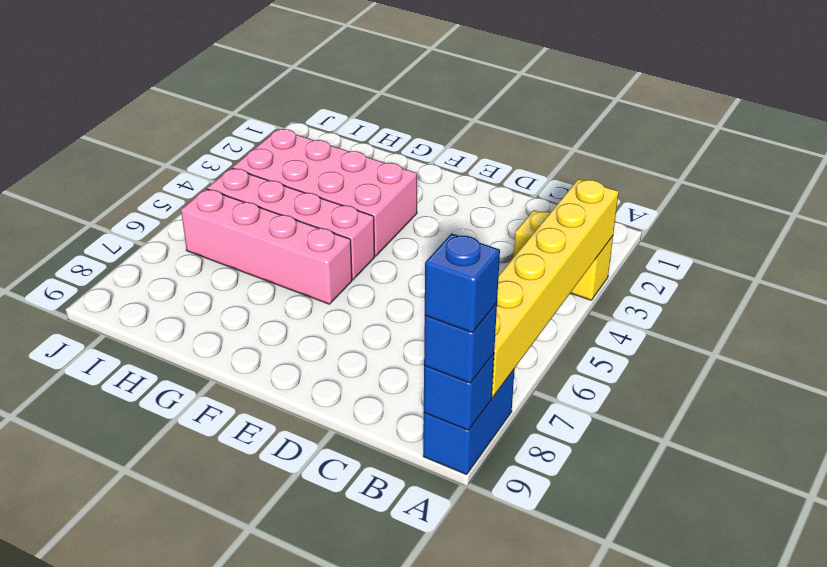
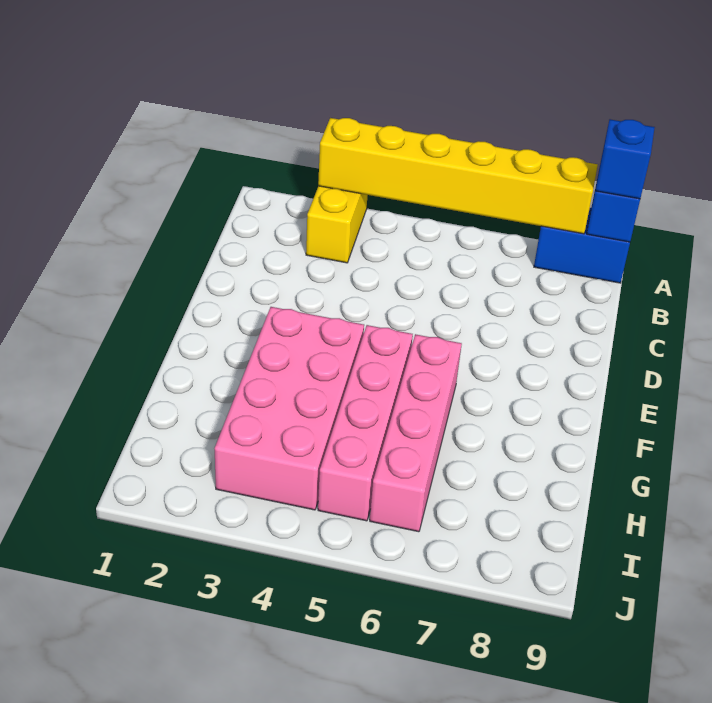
blue 1x1 brick [425,233,500,333] -> none

